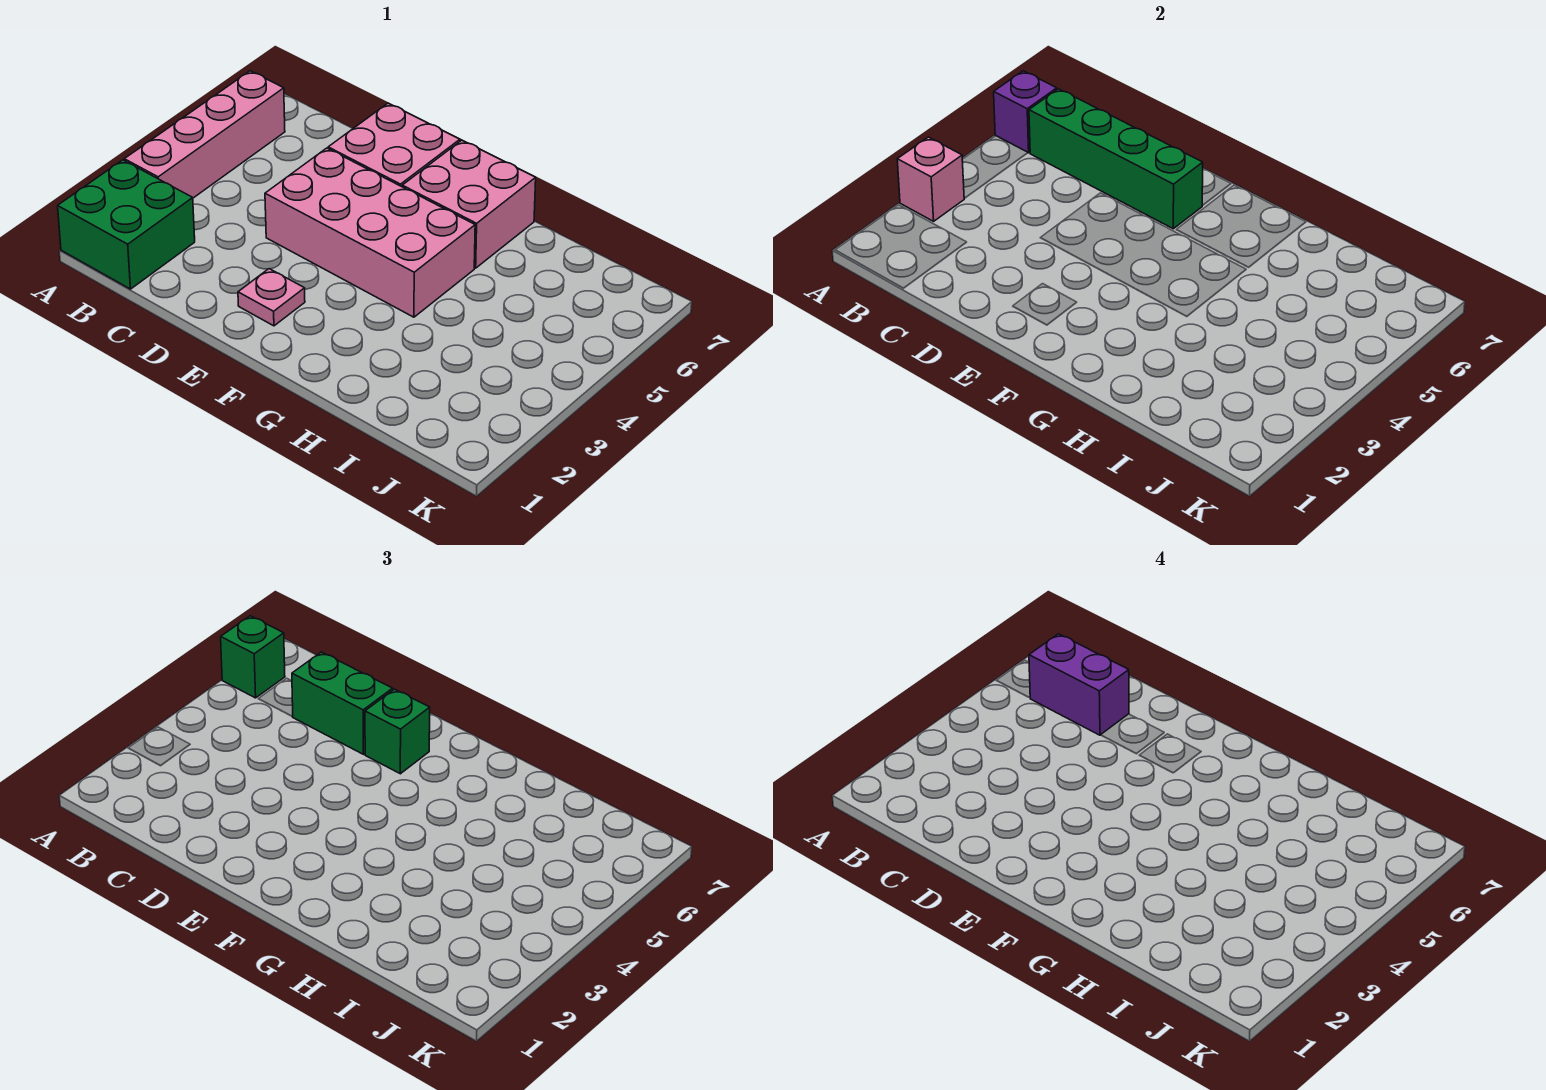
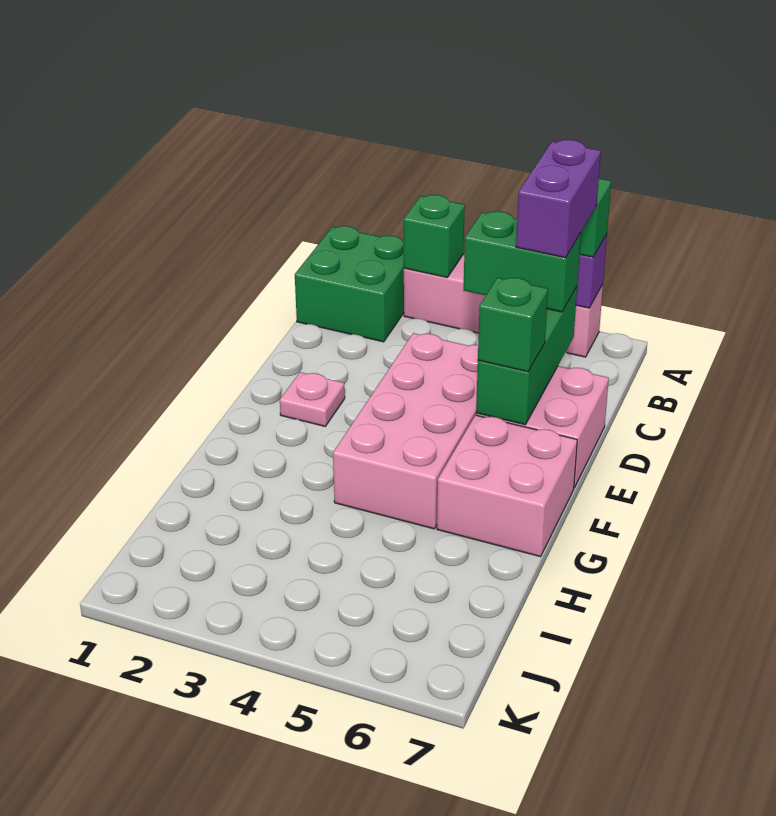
pink 1x1 brick [897,137,964,221] -> green 1x1 brick [404,195,465,277]
green 1x4 brick [1029,89,1203,229] -> green 1x3 brick [476,287,577,425]
green 1x2 brick [292,652,393,754] -> green 1x2 brick turned to [464,211,581,312]

